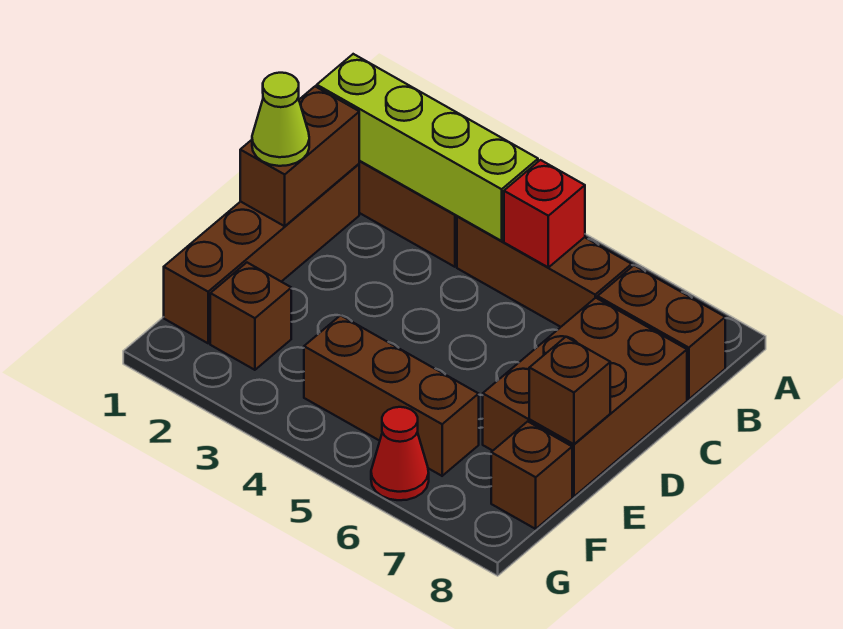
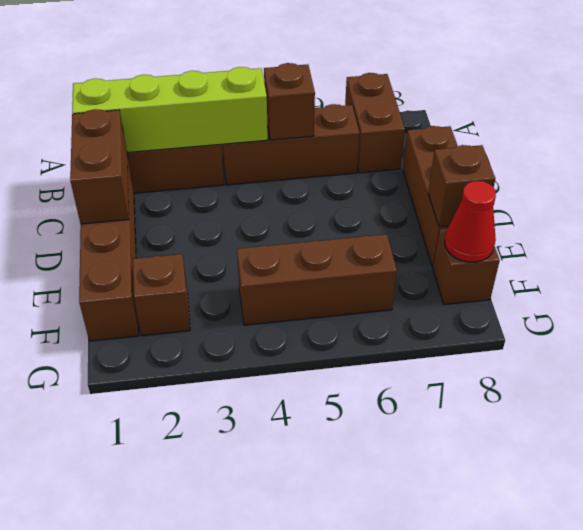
red 1x1 brick [504,160,585,267] -> brown 1x1 brick [264,63,315,140]
brown 1x2 brick [598,265,725,399] -> brown 1x2 brick turned to [345,73,405,173]
brown 2x3 brick [483,298,687,496] -> brown 1x3 brick [403,126,458,267]
lime 1x1 cone [252,73,309,166] -> none
red 1x1 cone [371,407,429,500] -> red 1x1 cone moved to [445,181,496,262]

